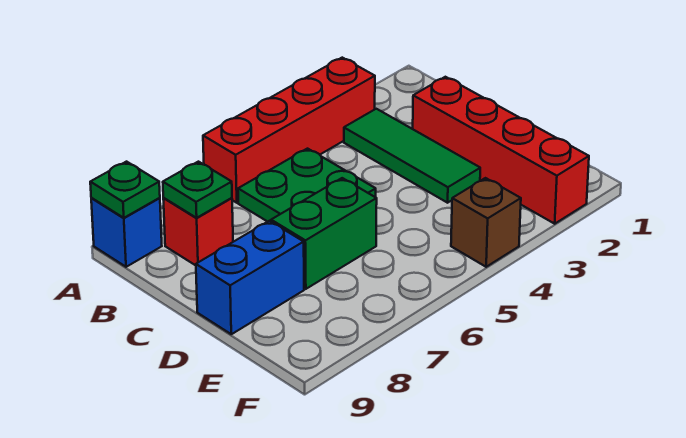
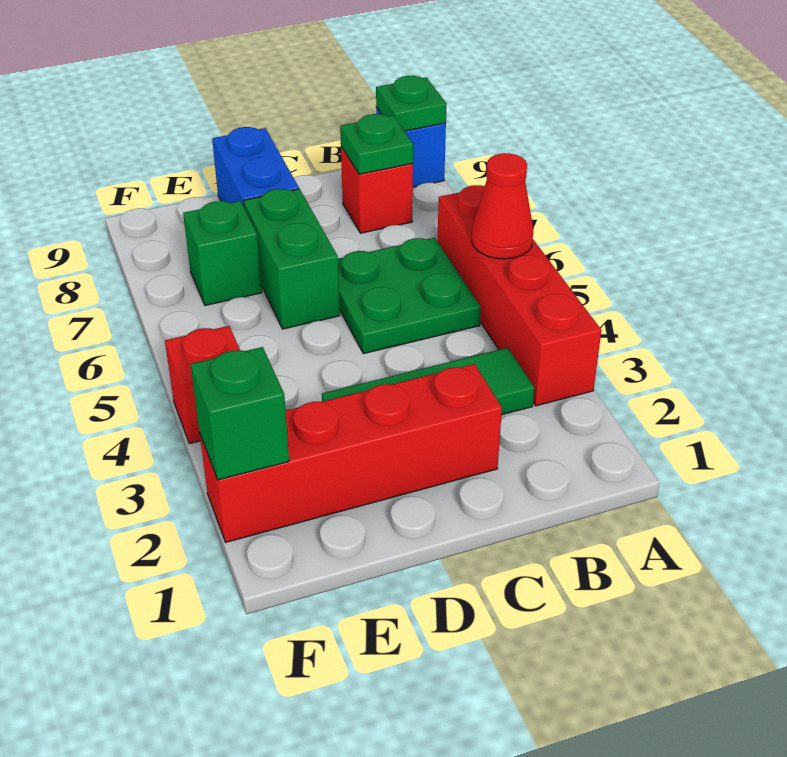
none -> red 1x1 cone [472,153,533,259]
none -> green 1x1 brick [183,201,262,306]
none -> green 1x1 brick [190,347,289,480]
brown 1x1 brick [451,178,521,267] -> red 1x1 brick [165,326,240,444]

